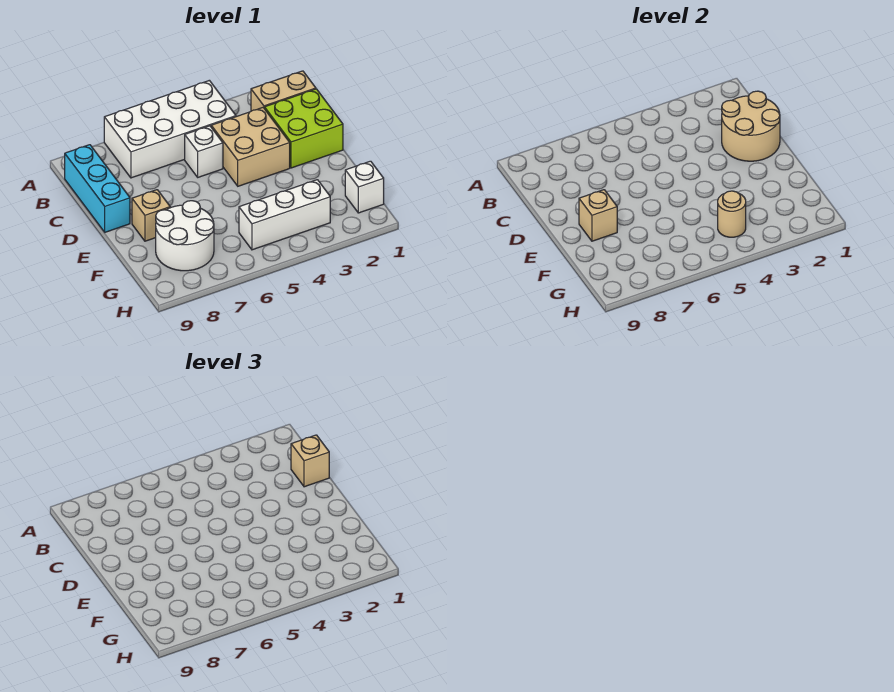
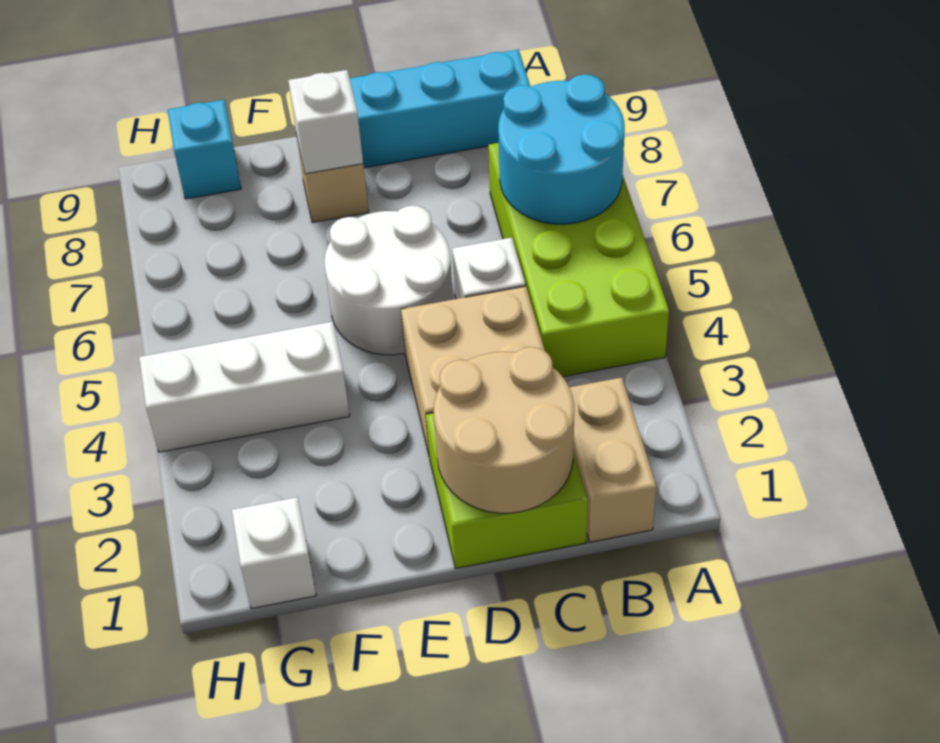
white 2x4 brick [104,80,236,178] -> lime 2x4 brick [488,143,669,377]
none -> cyan 2x2 round brick [498,74,625,224]
tan 1x1 brick [291,435,329,487] -> none
tan 1x1 brick [579,190,617,241] -> white 1x1 brick [288,70,363,174]
white 2x2 round brick [156,201,214,271] -> white 2x2 round brick moved to [324,206,453,355]
white 1x3 brick [239,180,330,250] -> white 1x3 brick turned to [139,322,350,452]
tan 1x1 round brick [718,191,746,237] -> none
none -> cyan 1x1 brick [168,100,241,199]

